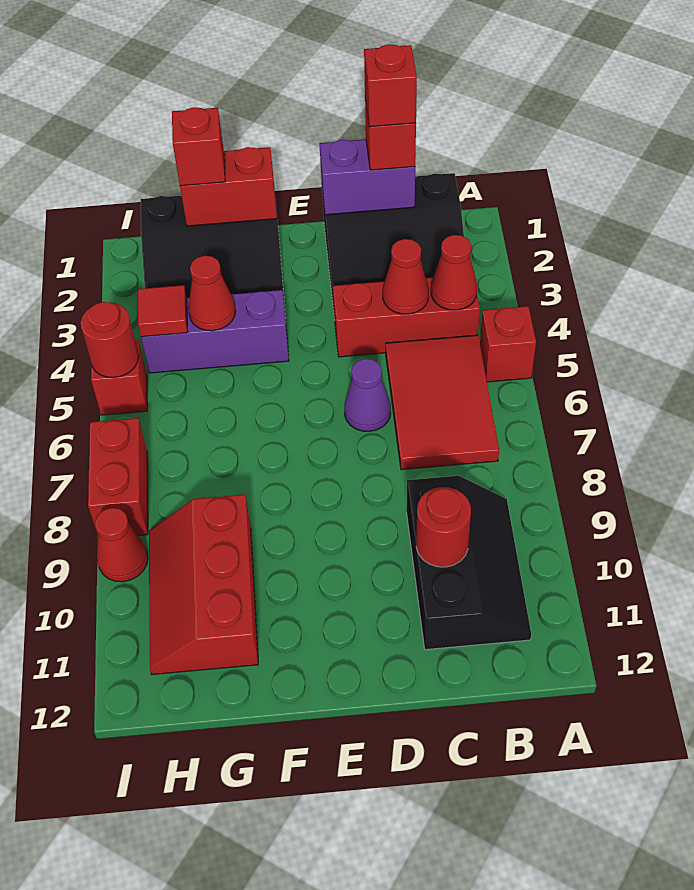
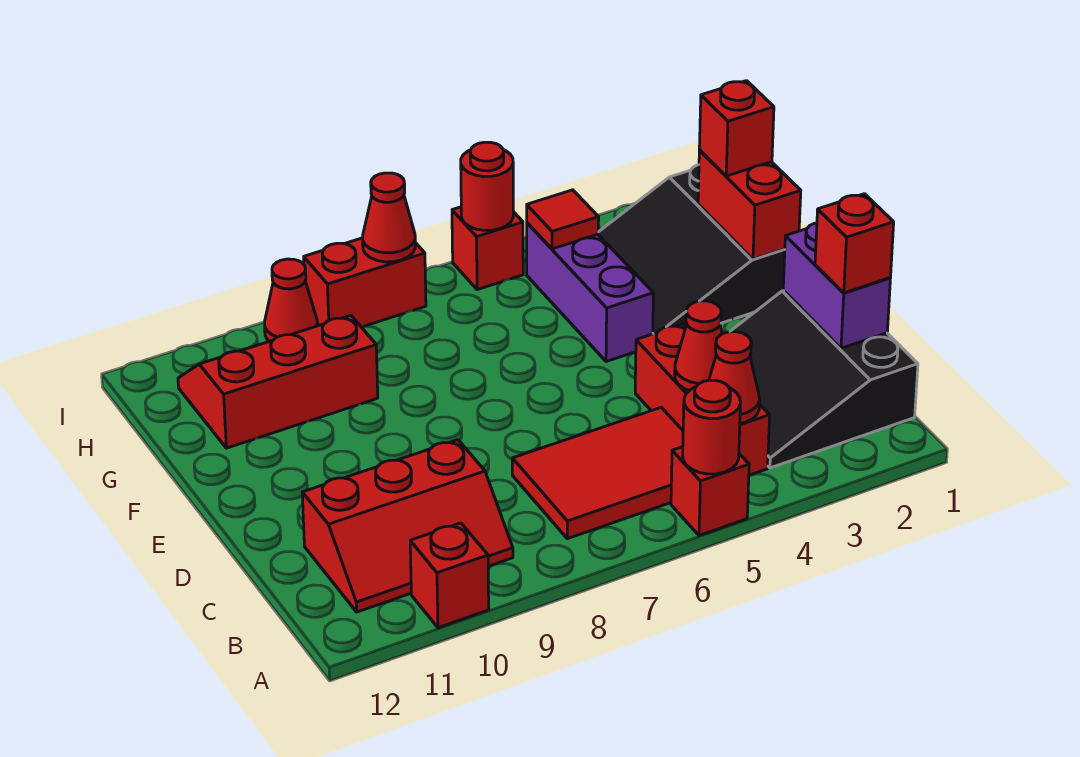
black 2x3 slope [407,476,531,650] -> red 2x3 slope [302,440,513,612]
red 1x1 brick [364,44,417,127] -> red 1x1 brick moved to [410,523,489,628]
red 1x1 round brick [416,487,471,567] -> red 1x1 round brick moved to [683,380,740,474]
purple 1x1 cone [344,359,391,431] -> none
red 1x1 cone [188,256,236,331] -> red 1x1 cone moved to [363,173,415,262]

